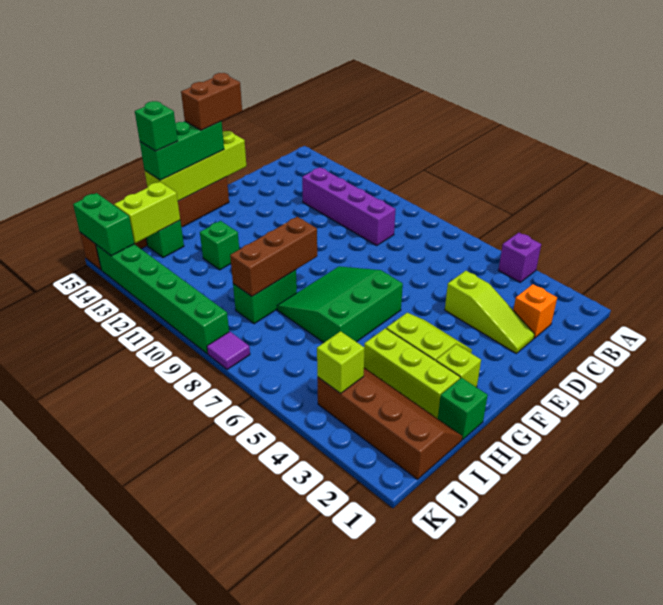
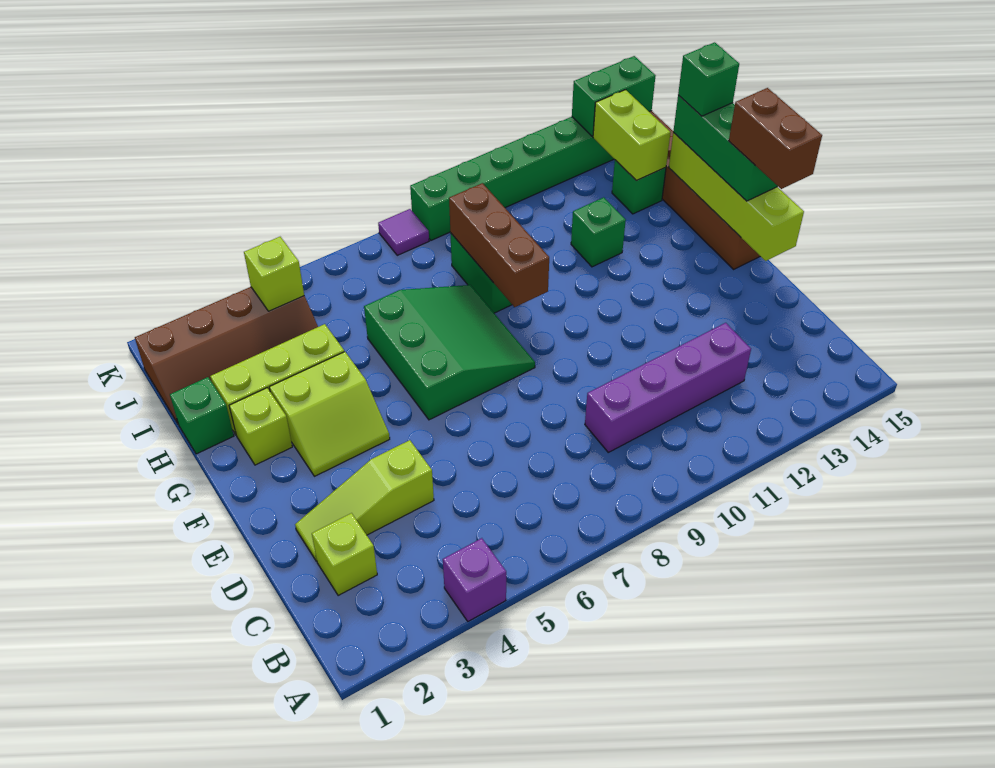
orange 1x1 brick [513,284,557,338] -> lime 1x1 brick [312,513,377,596]

